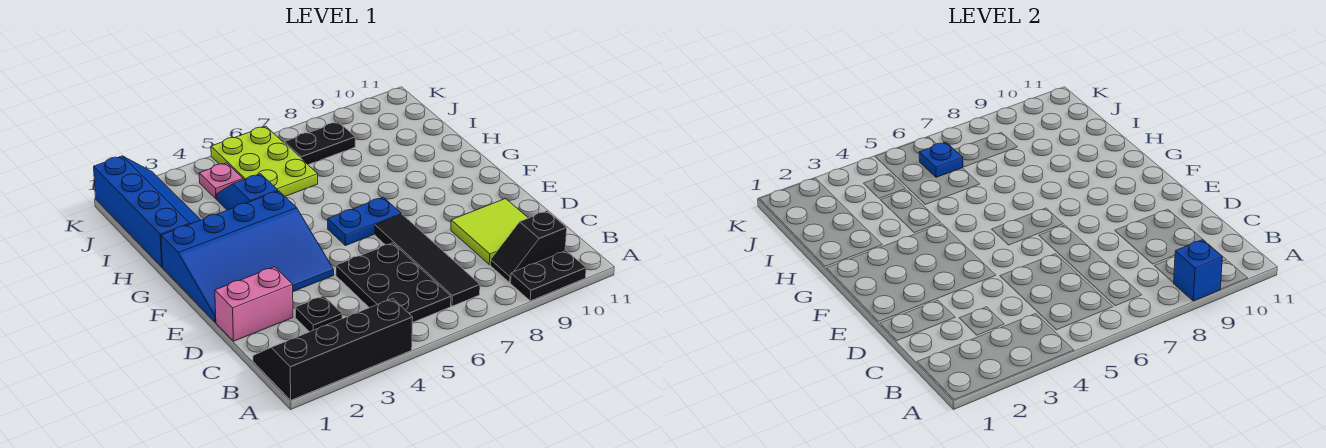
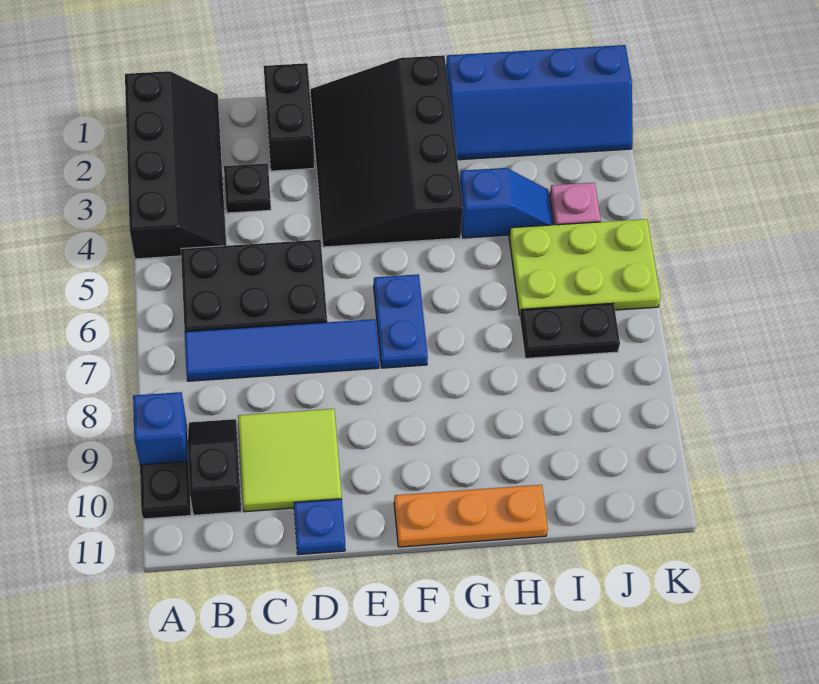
black 1x4 tile [375,214,480,306] -> blue 1x4 tile [185,319,379,381]
pink 1x2 brick [215,267,293,341] -> black 1x2 brick [264,63,314,171]
blue 3x4 slope [161,191,334,322] -> black 3x4 slope [310,55,463,247]
none -> orange 1x3 plate [394,485,548,547]
blue 1x1 plate [919,142,963,177] -> blue 1x1 plate moved to [294,499,345,555]
black 1x2 plate [284,122,355,165] -> black 1x2 plate turned to [520,303,620,358]

